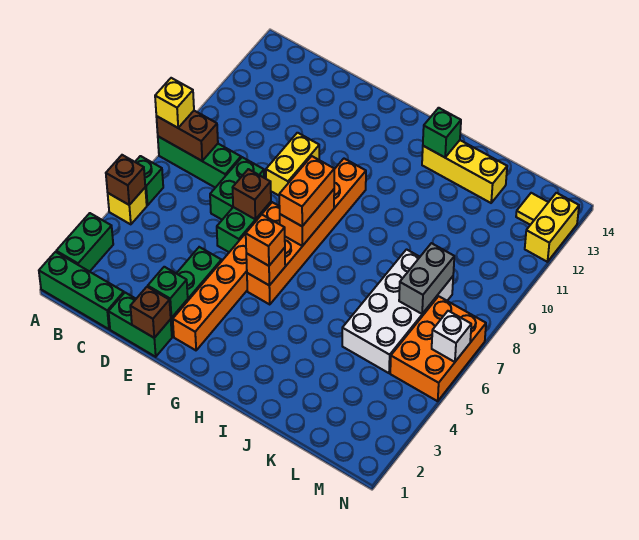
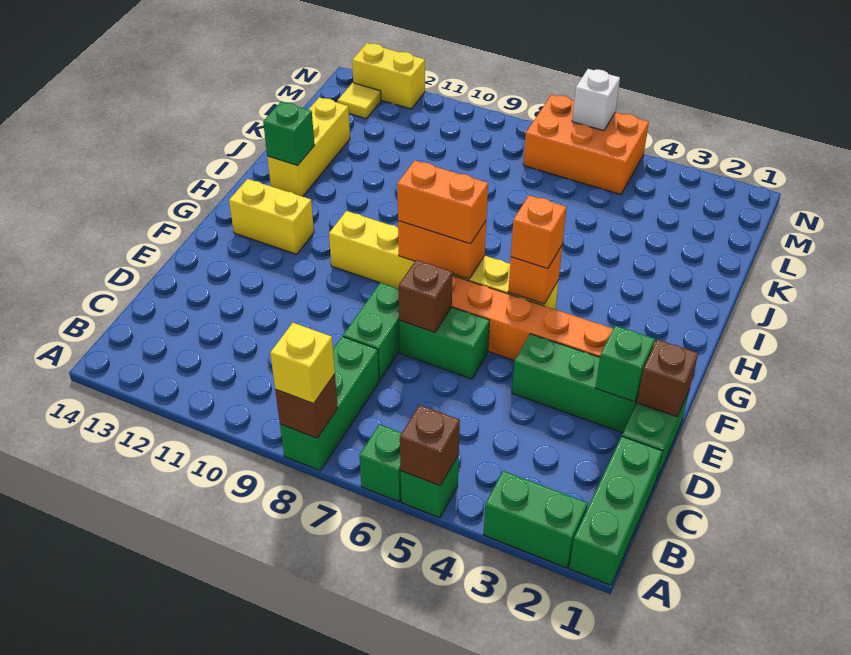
yellow 1x1 brick [108,188,147,224] -> green 1x1 brick [401,455,459,518]
brown 1x2 brick [156,111,218,161] -> brown 1x1 brick [275,374,338,438]
green 1x2 brick [210,157,264,220] -> green 1x2 brick turned to [343,283,400,380]
yellow 1x2 brick [266,133,319,195] -> yellow 1x2 brick moved to [229,179,314,254]
orange 1x6 brick [247,159,366,305] -> yellow 1x6 brick [329,211,559,309]
white 2x4 brick [342,249,453,373] -> none
grey 1x2 brick [399,243,454,314] -> none

